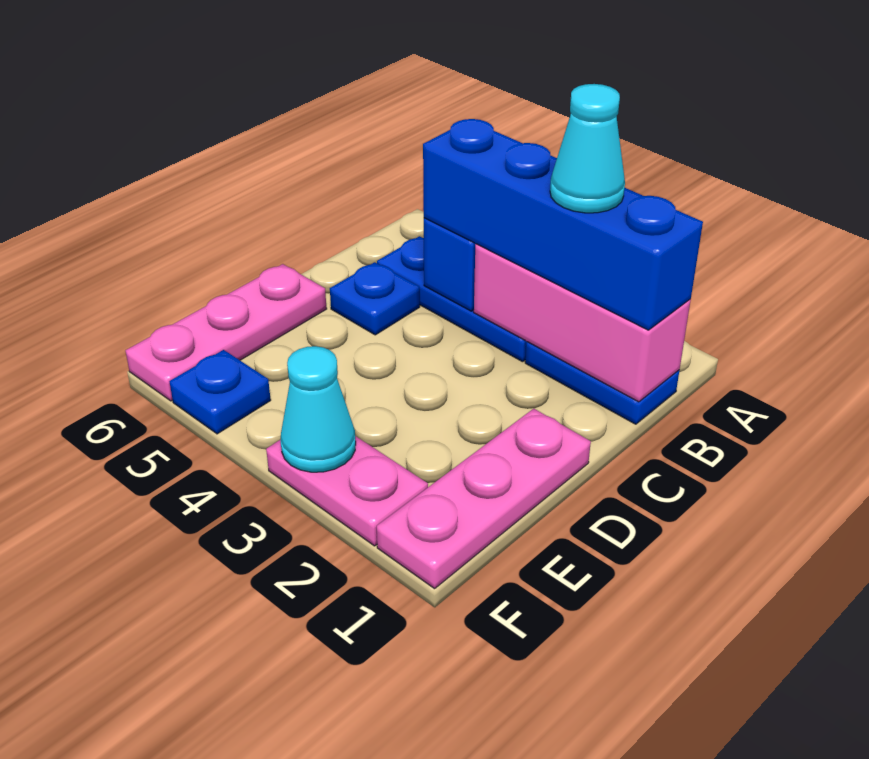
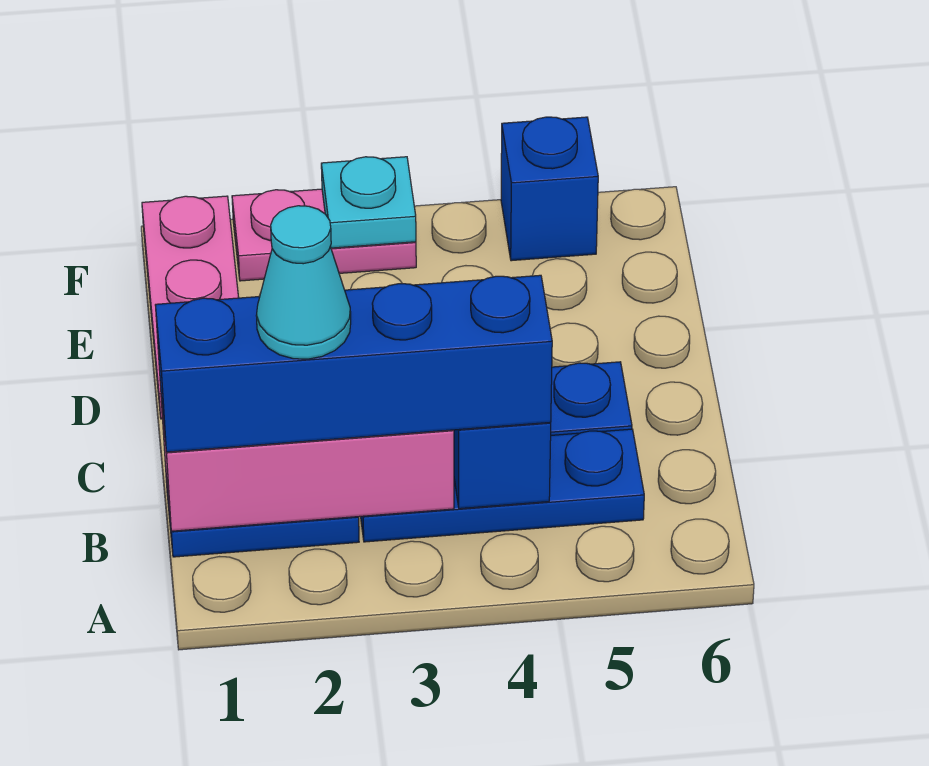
pink 1x3 plate [126,264,327,401] -> none
cyan 1x1 cone [280,346,356,472] -> cyan 1x1 plate [321,157,416,248]
blue 1x1 plate [170,350,271,434] -> blue 1x1 brick [501,117,598,261]

